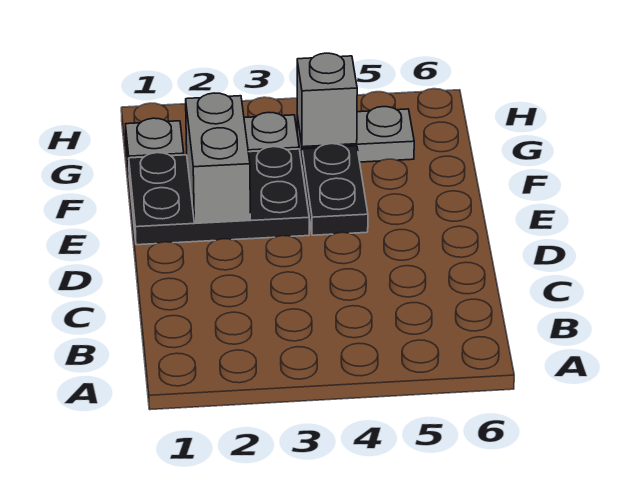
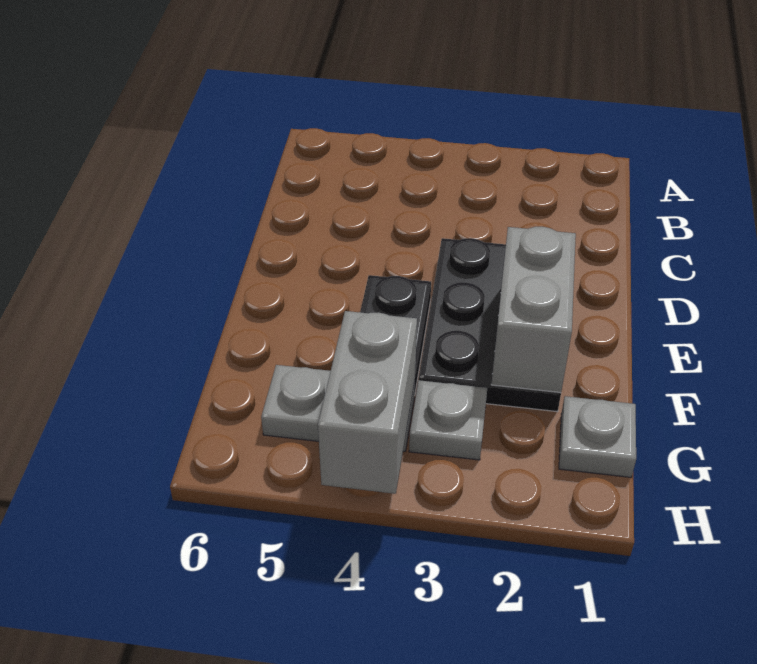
black 2x3 plate [129,147,309,245] -> black 2x3 plate turned to [419,238,561,412]
grey 1x1 brick [297,53,357,147] -> grey 1x2 brick [318,311,417,494]

